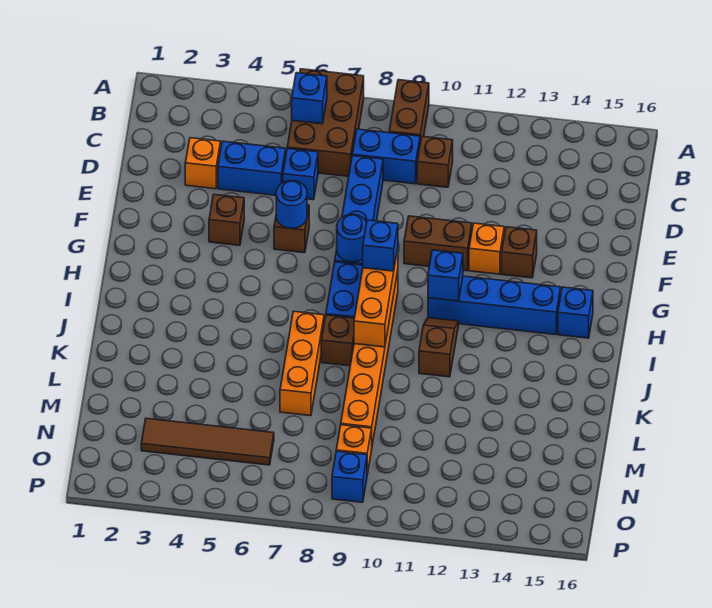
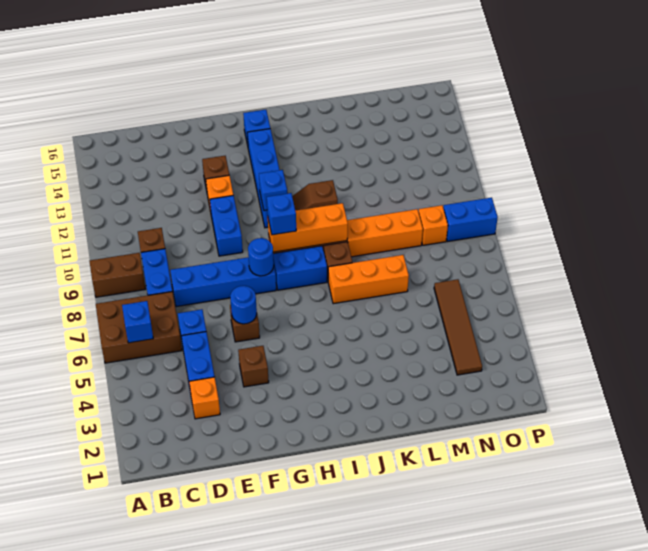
brown 1x2 brick [404,216,472,271] -> blue 1x2 brick [210,195,243,256]
blue 1x1 brick [332,451,367,502] -> blue 1x2 brick [443,198,498,241]

